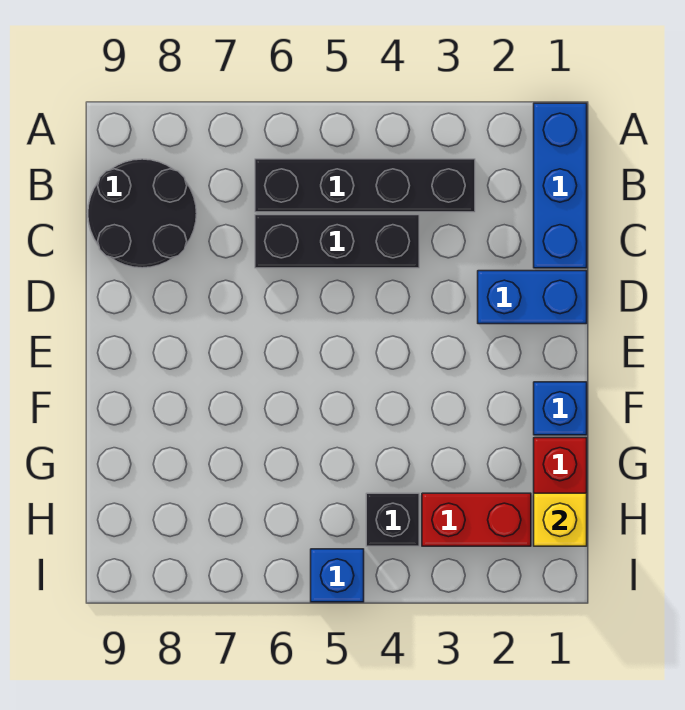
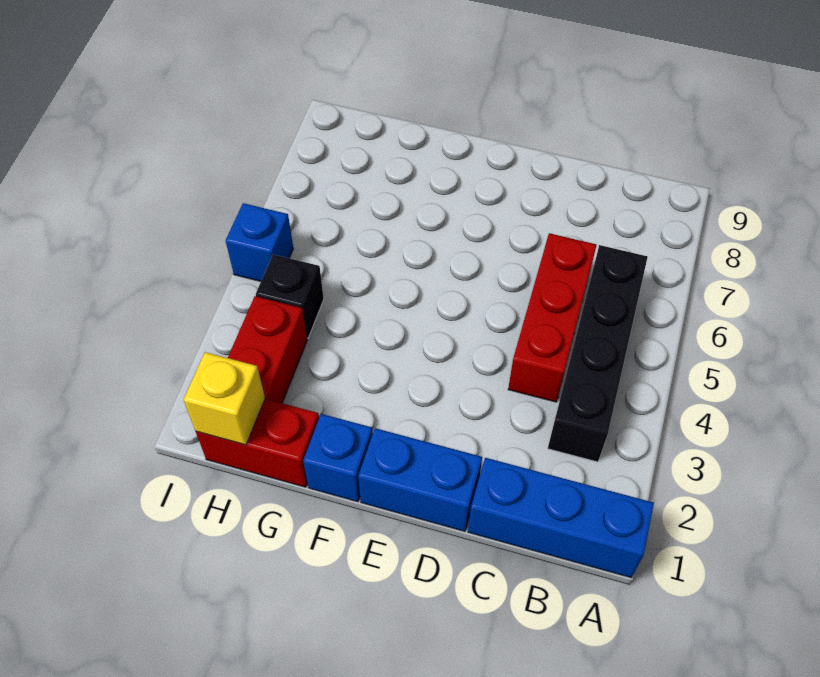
black 2x2 round brick [88,159,197,268] -> none
black 1x3 brick [255,215,419,268] -> red 1x3 brick [508,233,596,402]
blue 1x2 brick [478,271,587,324] -> blue 1x2 brick turned to [358,428,482,531]

